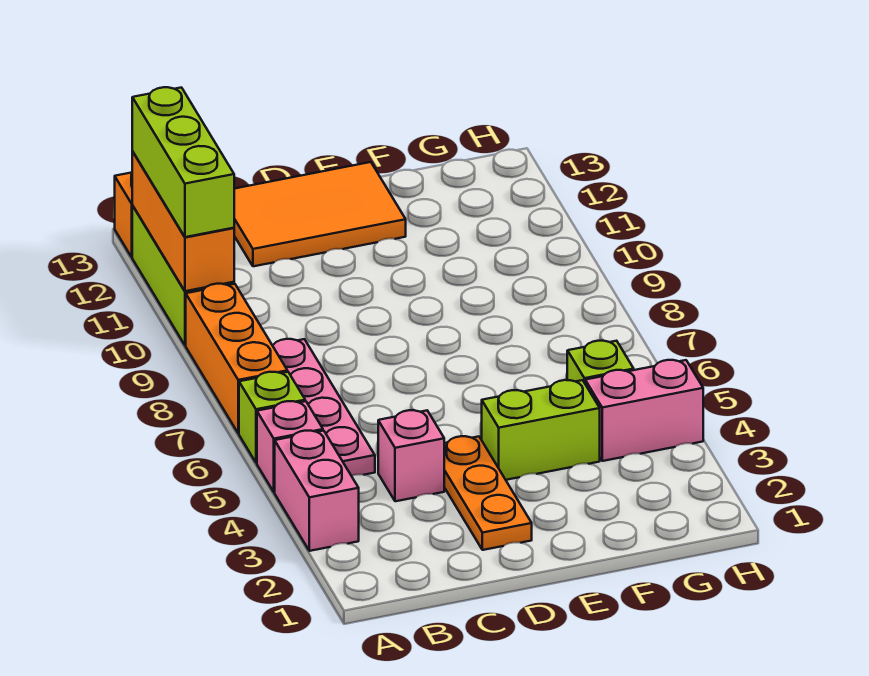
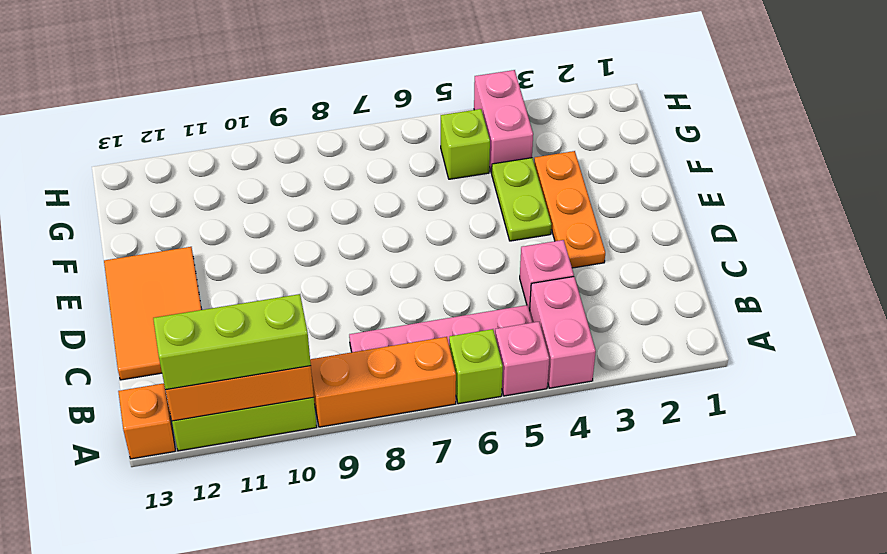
pink 1x2 brick [275,431,359,551] -> pink 1x2 brick turned to [530,277,596,388]
orange 1x3 plate [444,436,532,550] -> orange 1x3 plate turned to [534,151,605,268]
lime 1x2 brick [482,380,600,480] -> lime 1x2 plate [492,158,551,241]

